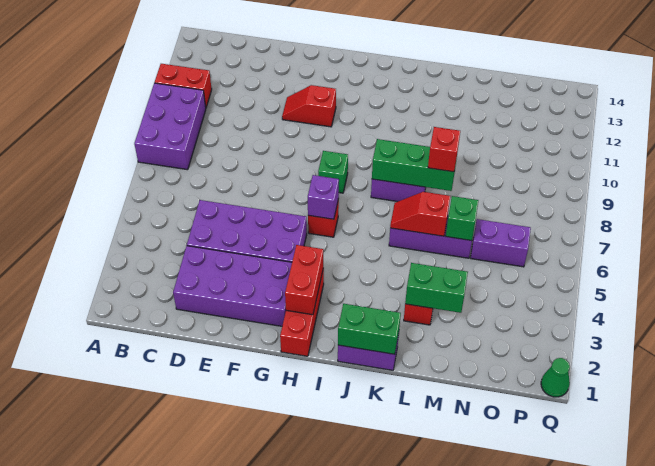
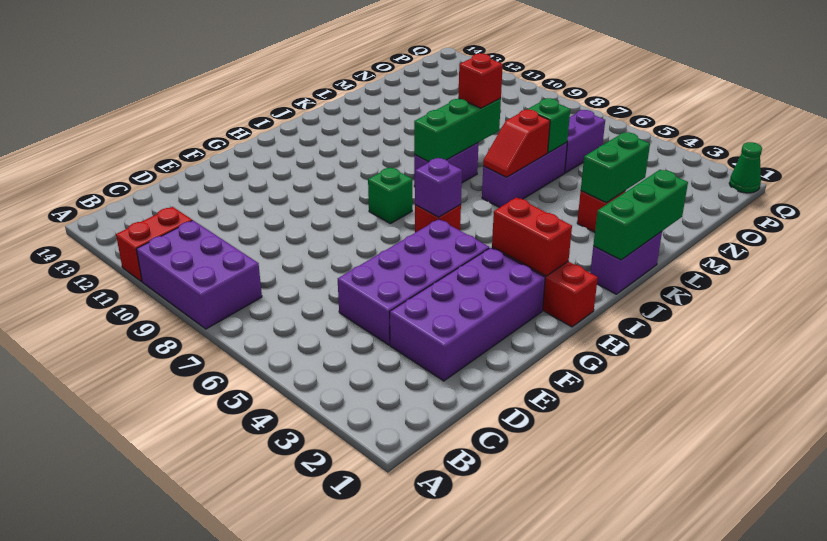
red 1x2 slope [282,85,336,127] -> none
green 1x2 brick [338,304,401,354] -> green 1x3 brick [593,170,688,260]

